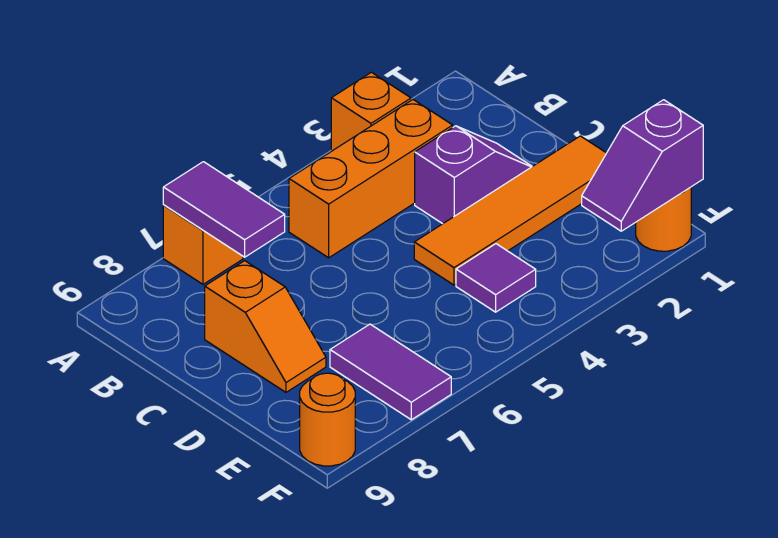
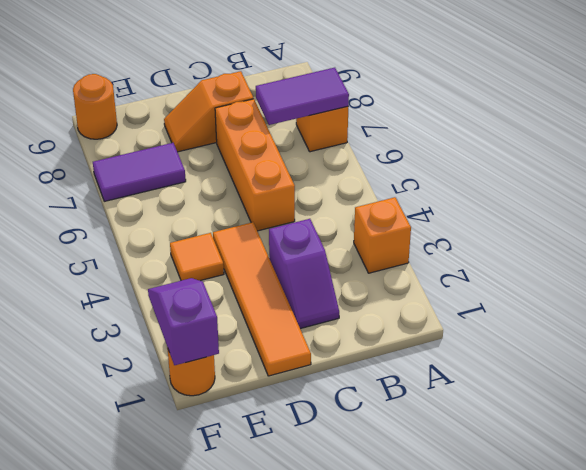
orange 1x3 brick [289,100,453,258] -> orange 1x3 brick moved to [215,99,295,231]
purple 1x1 tile [456,244,536,312] -> orange 1x1 tile [170,233,224,281]

